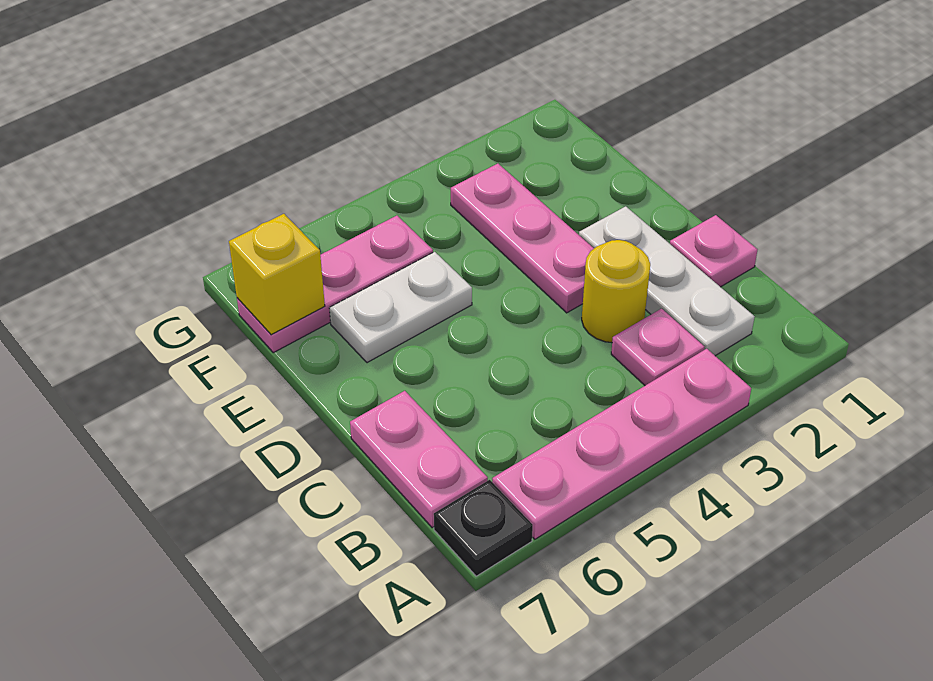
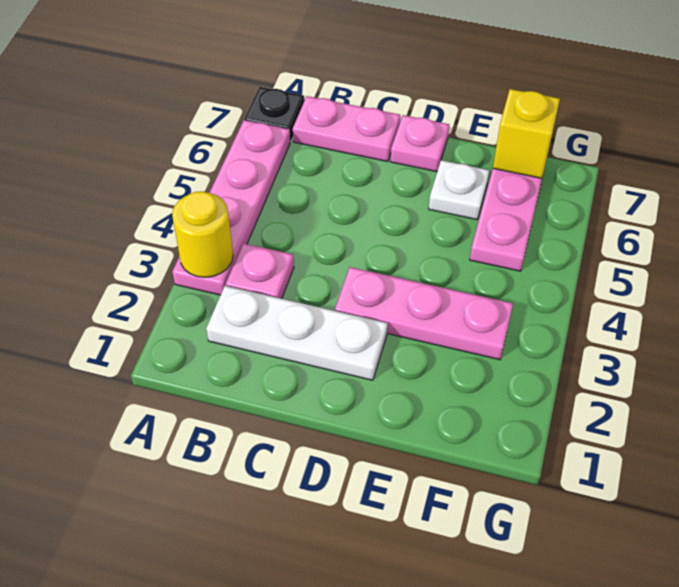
pink 1x1 plate [670,215,757,287] -> pink 1x1 plate moved to [390,115,449,172]
yellow 1x1 round brick [582,240,650,343] -> yellow 1x1 round brick moved to [172,191,233,277]
white 1x2 plate [329,252,472,363] -> white 1x1 plate [429,160,490,220]

